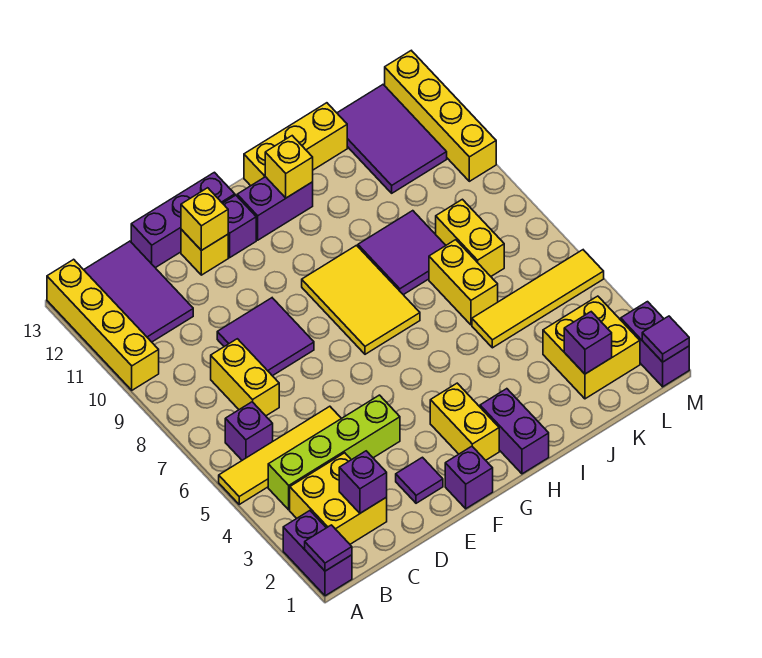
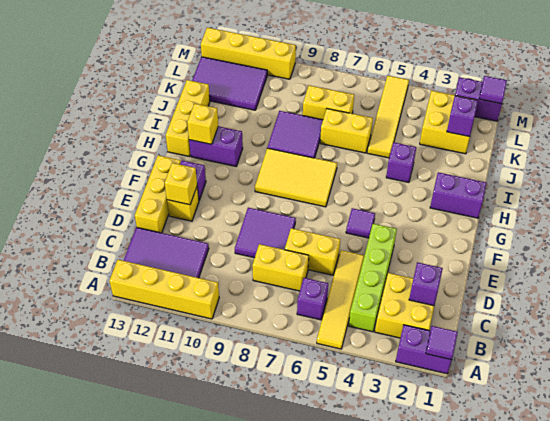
purple 1x3 brick [131,172,235,268] -> yellow 1x3 brick [135,155,181,233]
purple 1x1 tile [396,457,443,503] -> purple 1x1 tile moved to [346,208,375,238]
purple 1x1 brick [445,446,493,509] -> purple 1x1 brick moved to [386,142,416,182]
yellow 1x2 brick [430,383,499,460] -> yellow 1x2 brick moved to [285,228,340,275]
purple 1x2 brick [237,177,313,240] -> purple 1x2 brick turned to [189,126,243,166]

